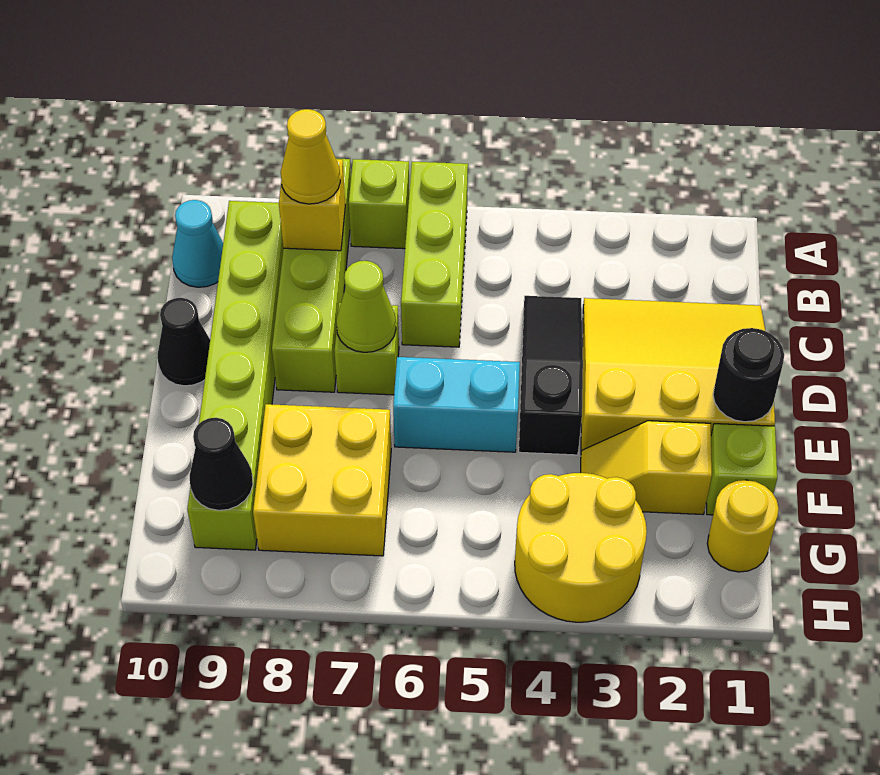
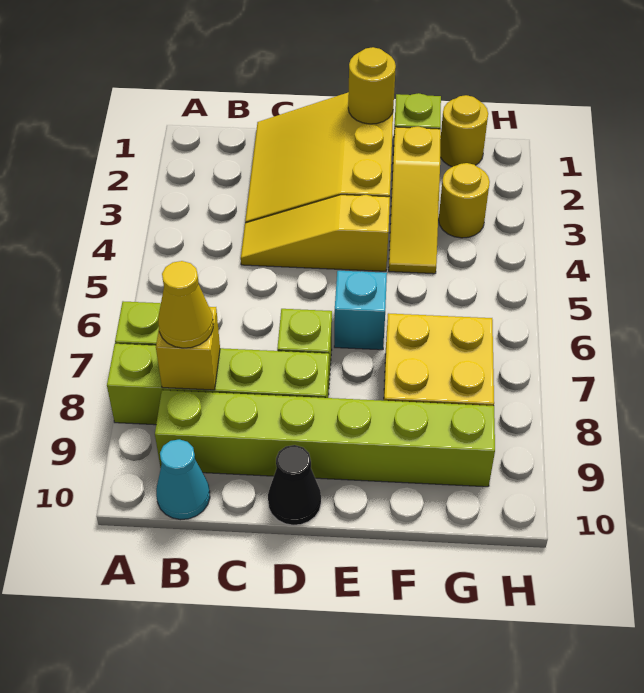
lime 1x3 brick [401,162,468,347] -> none
black 1x3 slope [519,296,583,455] -> yellow 1x3 slope [241,195,390,271]
lime 1x1 cone [336,261,396,352] -> none
black 1x1 round brick [713,328,784,422] -> yellow 1x1 round brick [348,47,396,124]
cyan 1x2 brick [393,357,520,452] -> cyan 1x1 brick [334,271,387,350]
yellow 1x2 slope [581,421,712,514] -> yellow 1x3 slope [389,126,441,274]
yellow 2x2 round brick [515,473,647,622] -> yellow 1x1 round brick [439,163,490,238]
black 1x1 cone [190,418,253,510] -> none

